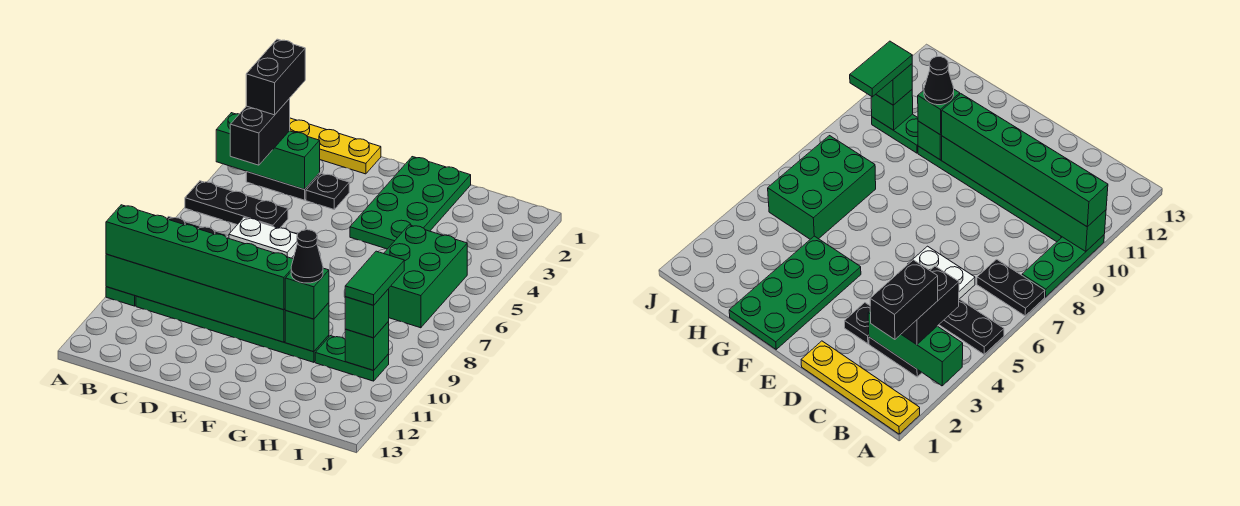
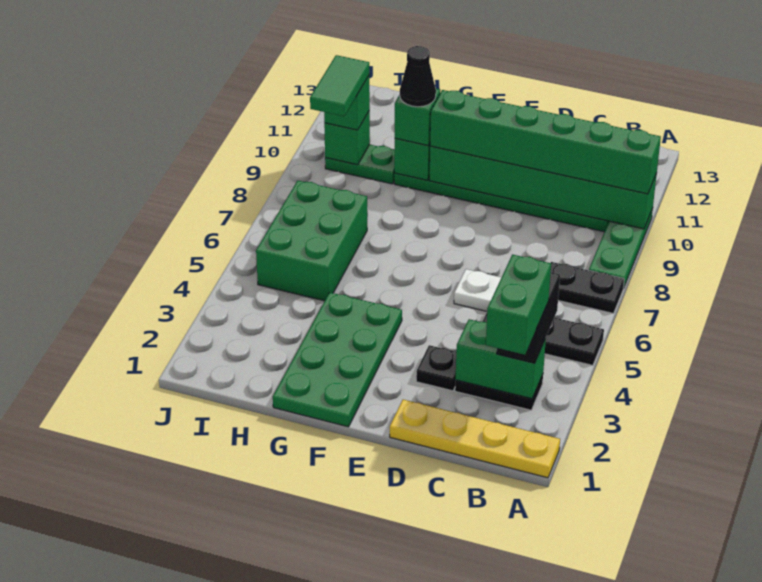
green 1x3 brick [216,113,320,189] -> green 1x2 brick [455,319,546,399]
black 1x2 brick [246,39,305,115] -> green 1x2 brick [486,255,551,355]

